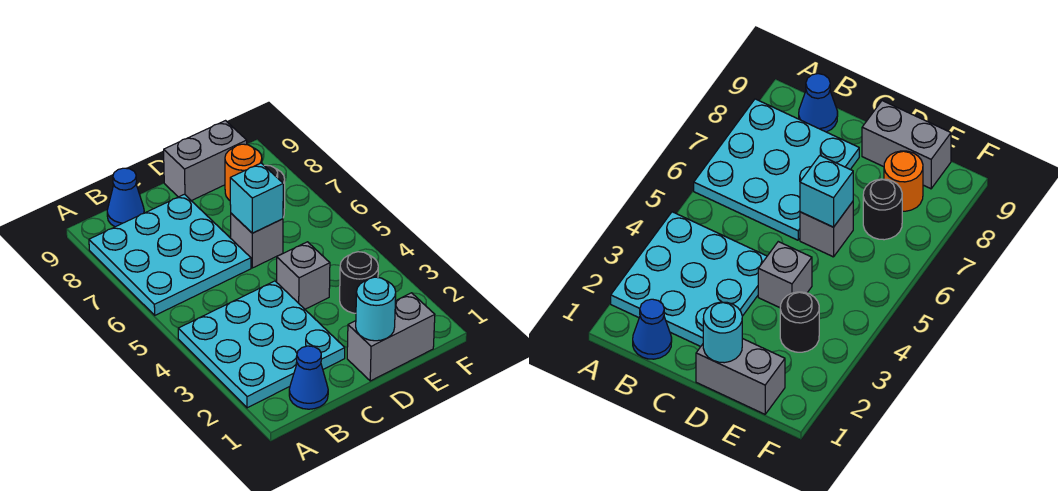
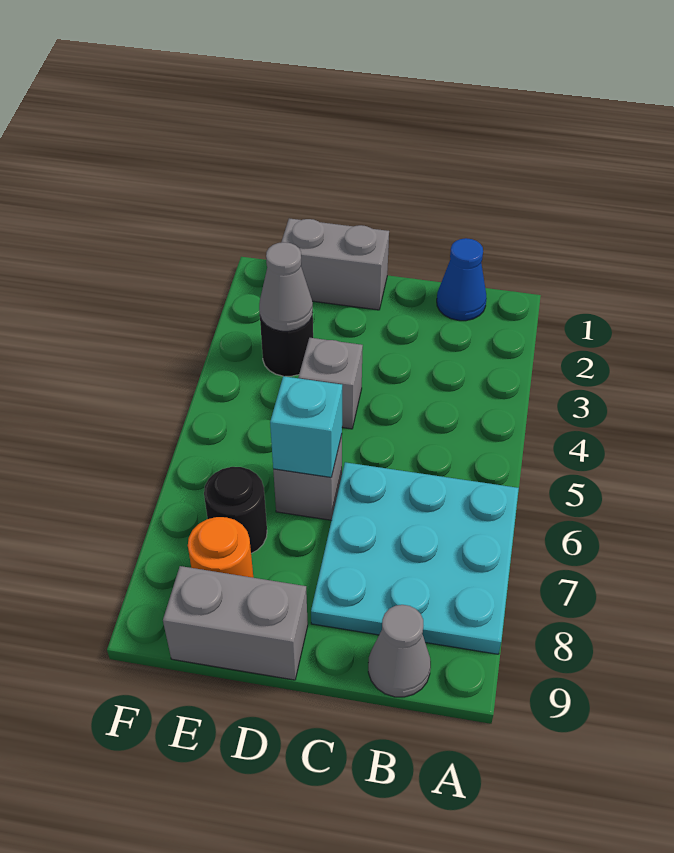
cyan 3x3 plate [178,281,345,408] -> none
blue 1x1 cone [107,168,144,227] -> grey 1x1 cone [368,605,431,697]
cyan 1x1 round brick [356,277,396,341] -> none
none -> grey 1x1 cone [259,242,313,331]

